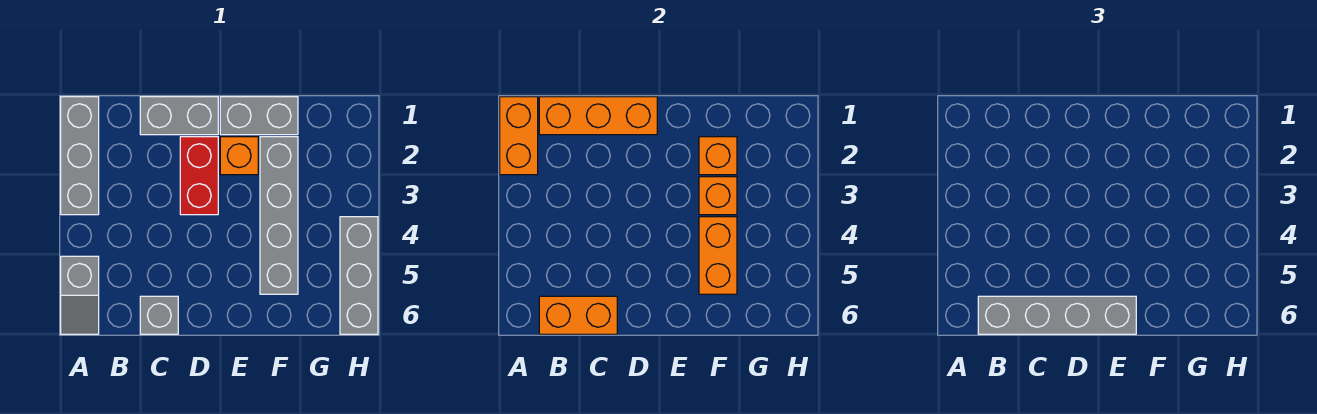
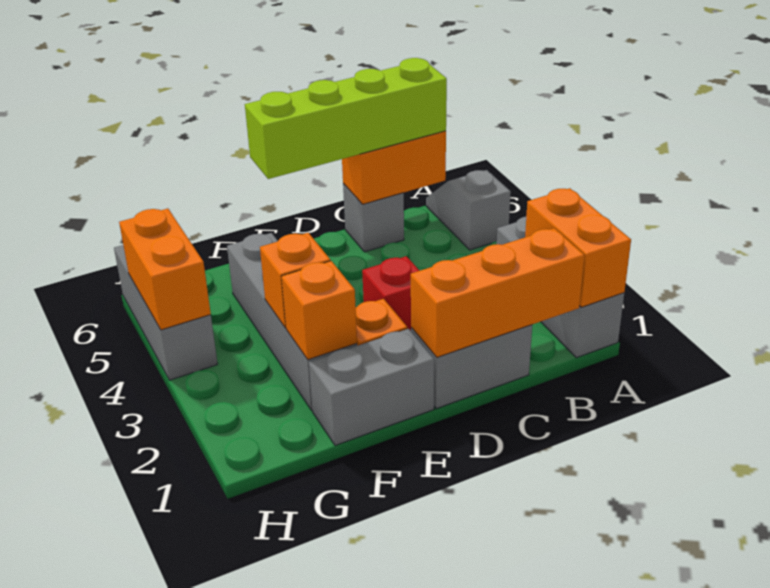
grey 1x4 brick [978,296,1136,334] -> lime 1x4 brick [245,58,447,179]
red 1x2 brick [180,137,218,215] -> red 1x1 brick [362,256,420,331]
orange 1x2 brick [699,217,737,294] -> orange 1x2 brick moved to [119,209,211,330]

